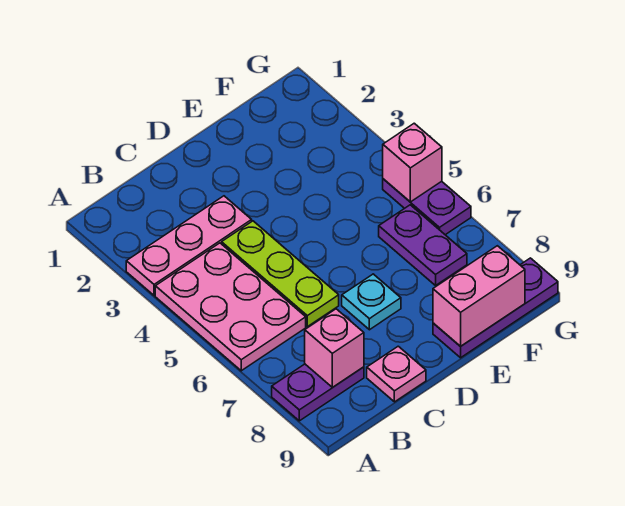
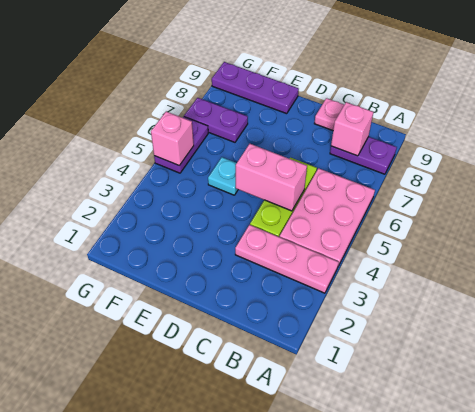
cyan 1x1 plate [342,274,401,330] -> cyan 1x1 plate moved to [208,157,238,195]
pink 1x2 brick [433,246,525,346] -> pink 1x2 brick moved to [236,144,307,211]
purple 1x2 plate [379,205,467,285] -> purple 1x2 plate turned to [184,98,248,142]

